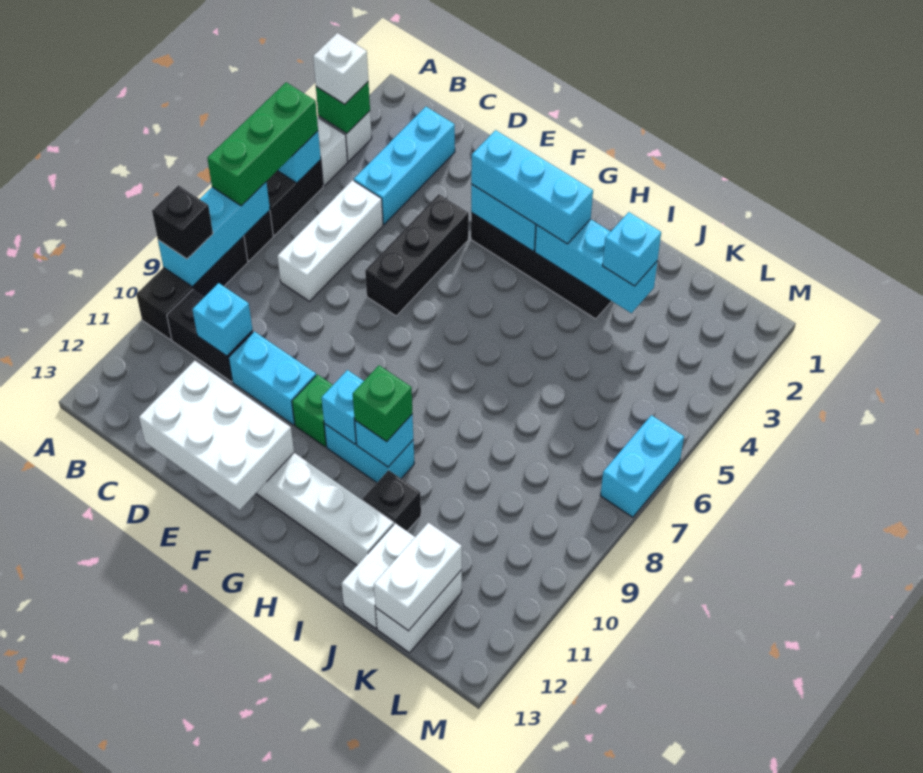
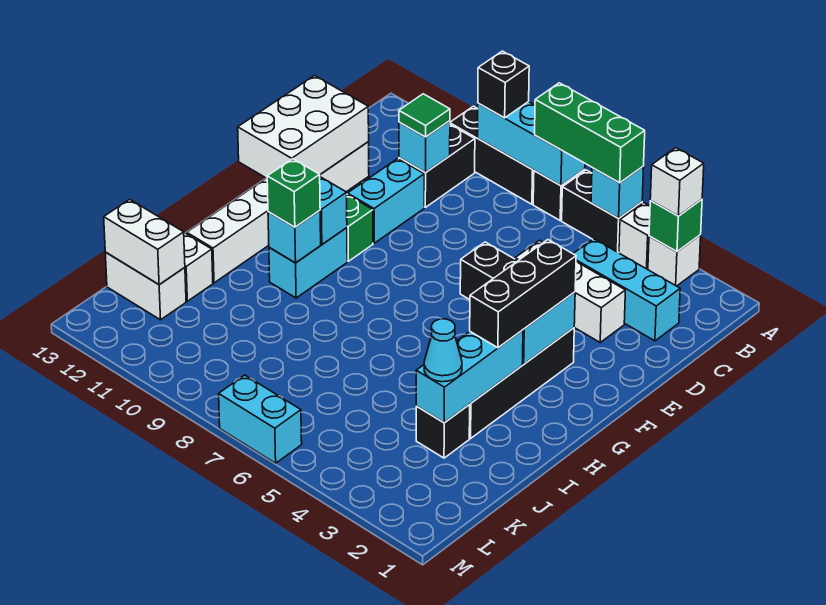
white 1x3 brick [277,180,383,301] -> white 1x3 brick moved to [515,240,625,342]
none -> green 1x1 tile [399,94,450,137]
cyan 1x3 brick [471,130,593,244] -> black 1x3 brick [470,240,576,348]
black 1x1 brick [363,470,421,531] -> black 1x1 brick moved to [416,405,470,458]
cyan 1x1 brick [603,212,661,286] -> cyan 1x1 cone [424,319,462,382]

